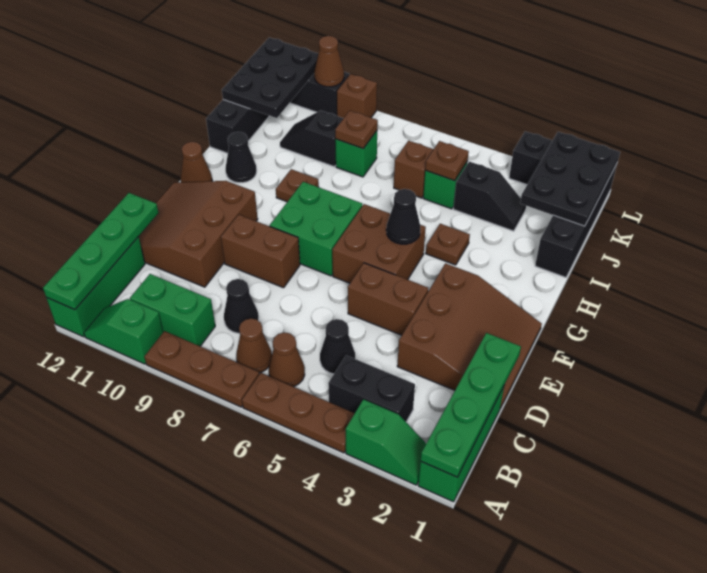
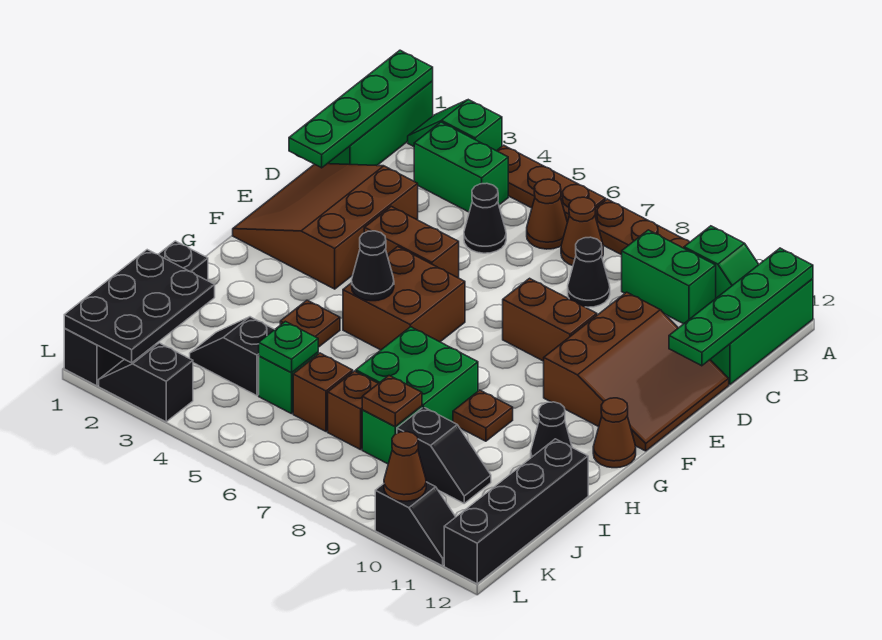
black 1x2 brick [328,355,415,422] -> green 1x2 brick [414,122,508,212]
green 2x2 brick [270,182,362,276] -> green 2x2 brick moved to [356,327,478,422]
brown 1x1 plate [425,141,469,181] -> green 1x1 plate [259,321,318,373]
black 2x3 plate [222,38,318,118] -> none
brown 1x1 brick [337,74,377,118] -> brown 1x1 brick moved to [328,371,379,450]

